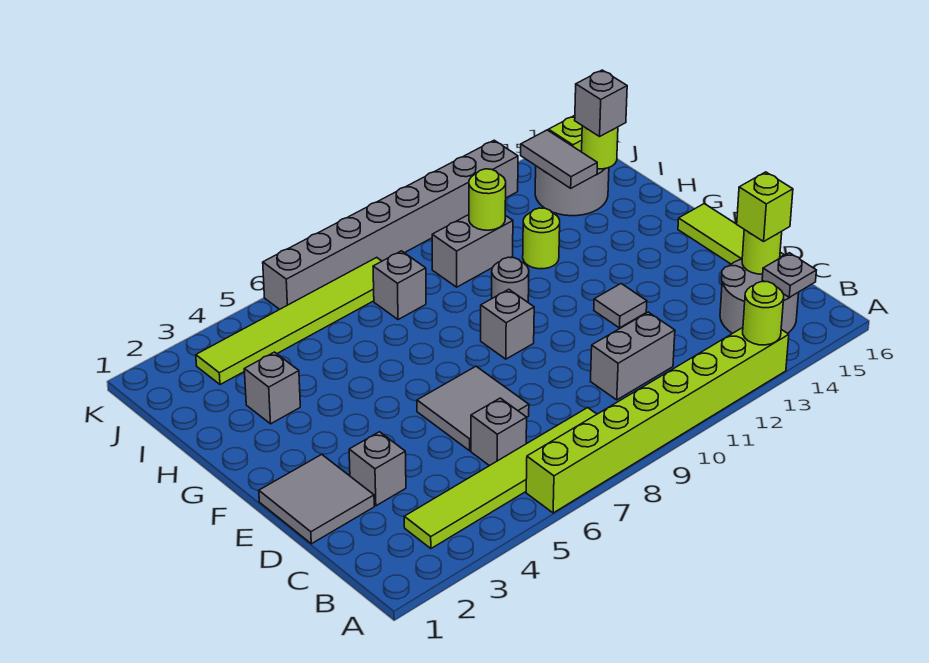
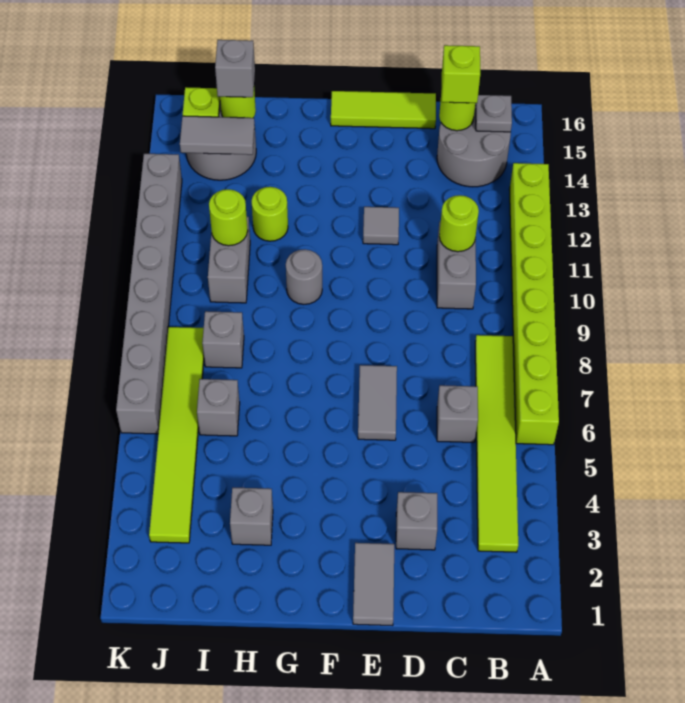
lime 1x1 round brick [743,282,784,345] -> lime 1x1 round brick moved to [439,195,479,252]
grey 2x2 tile [259,454,374,544] -> grey 1x2 tile [353,543,394,626]
grey 2x2 tile [417,366,529,451] -> grey 1x2 tile [358,365,397,440]
grey 1x1 brick [481,289,534,359] -> grey 1x1 brick moved to [197,379,240,436]

